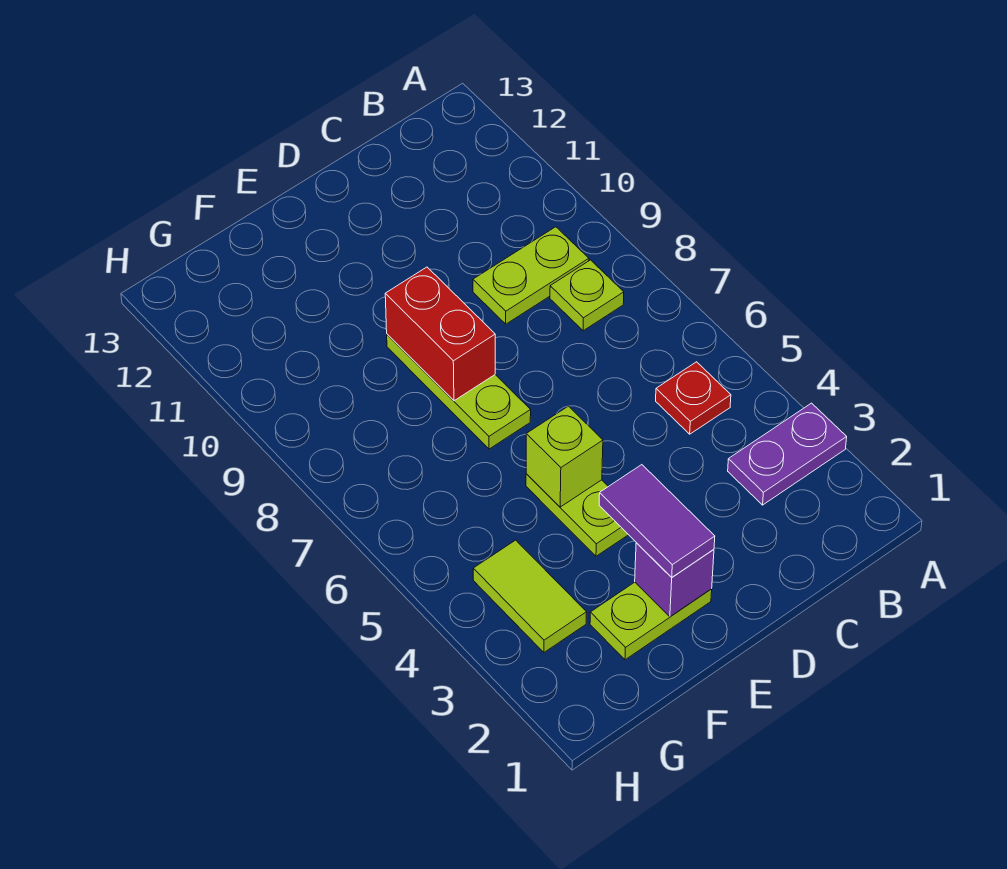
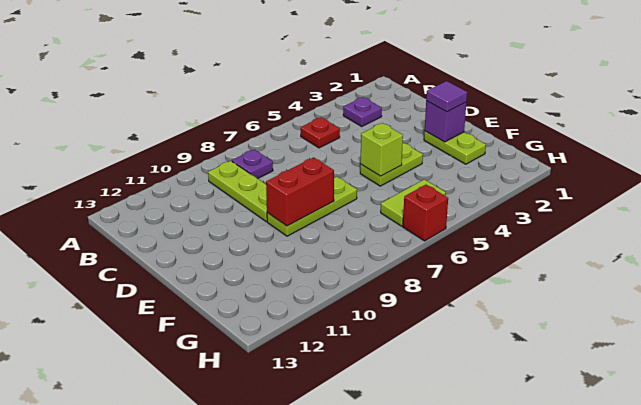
purple 1x2 plate [728,403,847,505] -> purple 1x1 plate [343,97,382,127]
lime 1x1 plate [550,260,624,331] -> purple 1x1 plate [232,149,273,179]
lime 1x2 plate [473,227,589,324] -> lime 1x3 plate [208,161,267,222]
purple 1x2 tile [599,465,715,577] -> purple 1x1 tile [426,81,467,112]
lime 1x2 tile [473,540,587,652] -> lime 1x2 tile moved to [381,179,446,226]
none -> red 1x1 brick [403,185,448,241]

